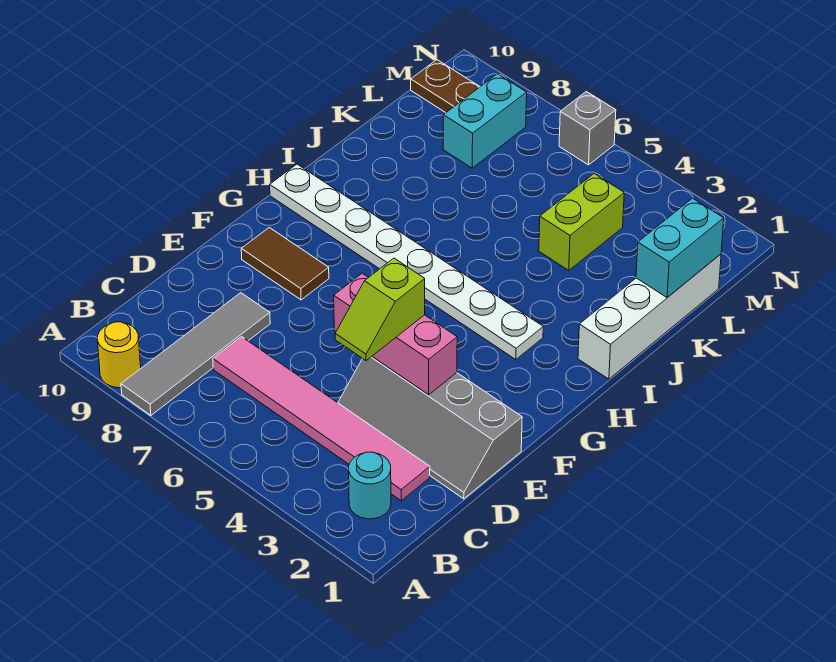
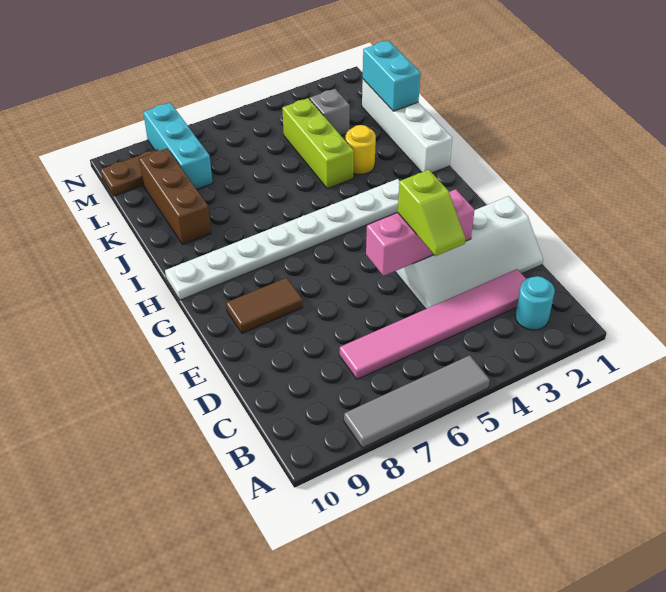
grey 1x4 tile [121,293,270,415] -> grey 1x4 tile turned to [344,355,490,448]
yellow 1x1 round brick [97,322,141,388] -> yellow 1x1 round brick moved to [346,125,376,175]
grey 2x4 slope [338,357,522,499] -> white 2x4 slope [395,196,543,309]
none -> brown 1x3 brick [139,148,211,244]
lime 1x2 brick [539,174,624,270] -> lime 1x3 brick [282,98,354,189]
cyan 1x2 brick [443,74,527,168] -> cyan 1x3 brick [143,103,212,189]
grey 1x1 brick [559,91,616,165] -> grey 1x1 brick moved to [310,89,350,136]

